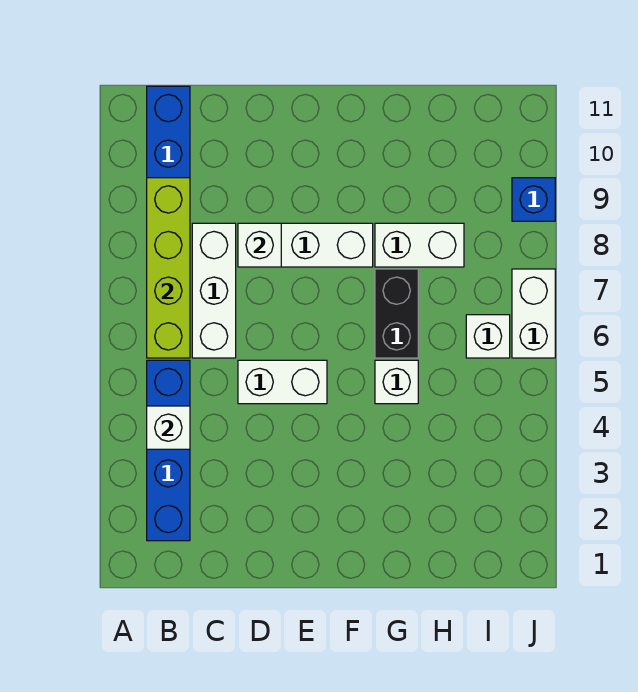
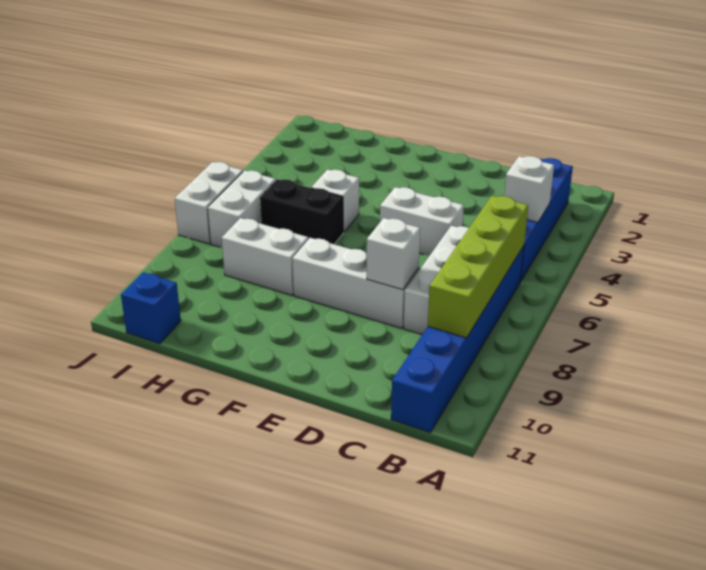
black 1x2 brick [375,269,418,358] -> black 1x2 brick turned to [260,179,343,244]
white 1x1 brick [466,315,510,358] -> white 1x2 brick [208,171,276,248]
blue 1x1 brick [512,178,555,221] -> blue 1x1 brick moved to [121,272,181,344]

